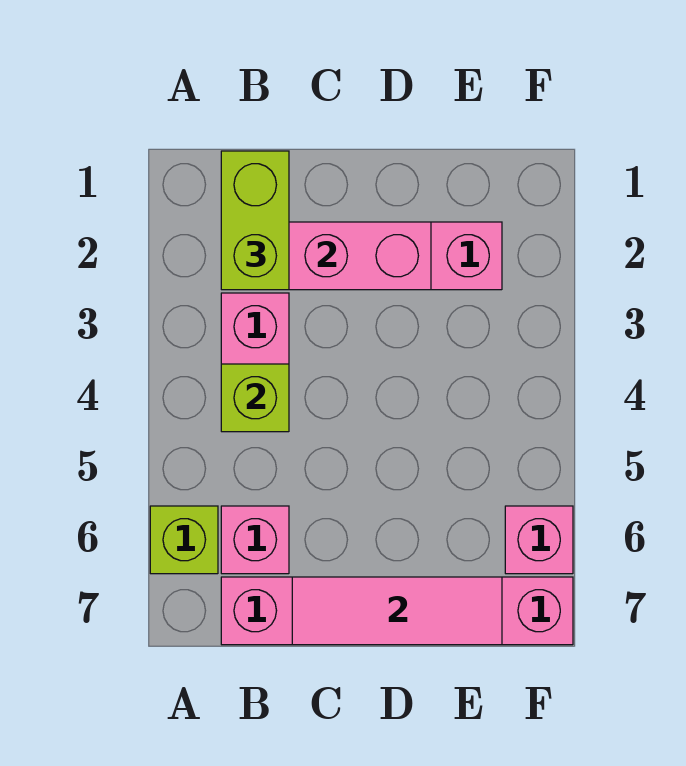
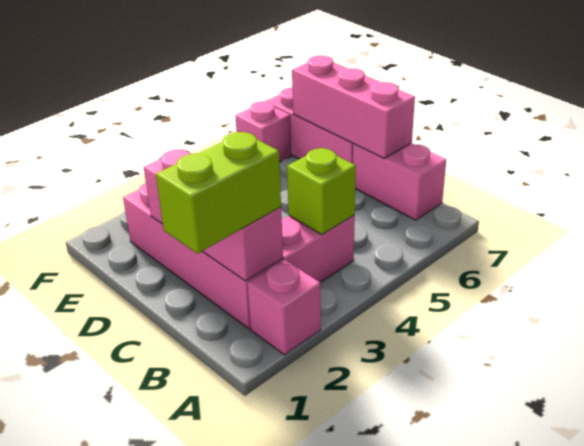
lime 1x1 brick [150,506,218,574] -> none
pink 1x1 brick [221,506,289,574] -> pink 1x1 brick moved to [247,260,321,355]
pink 1x3 tile [292,577,502,645] -> pink 1x3 brick [292,56,415,158]

